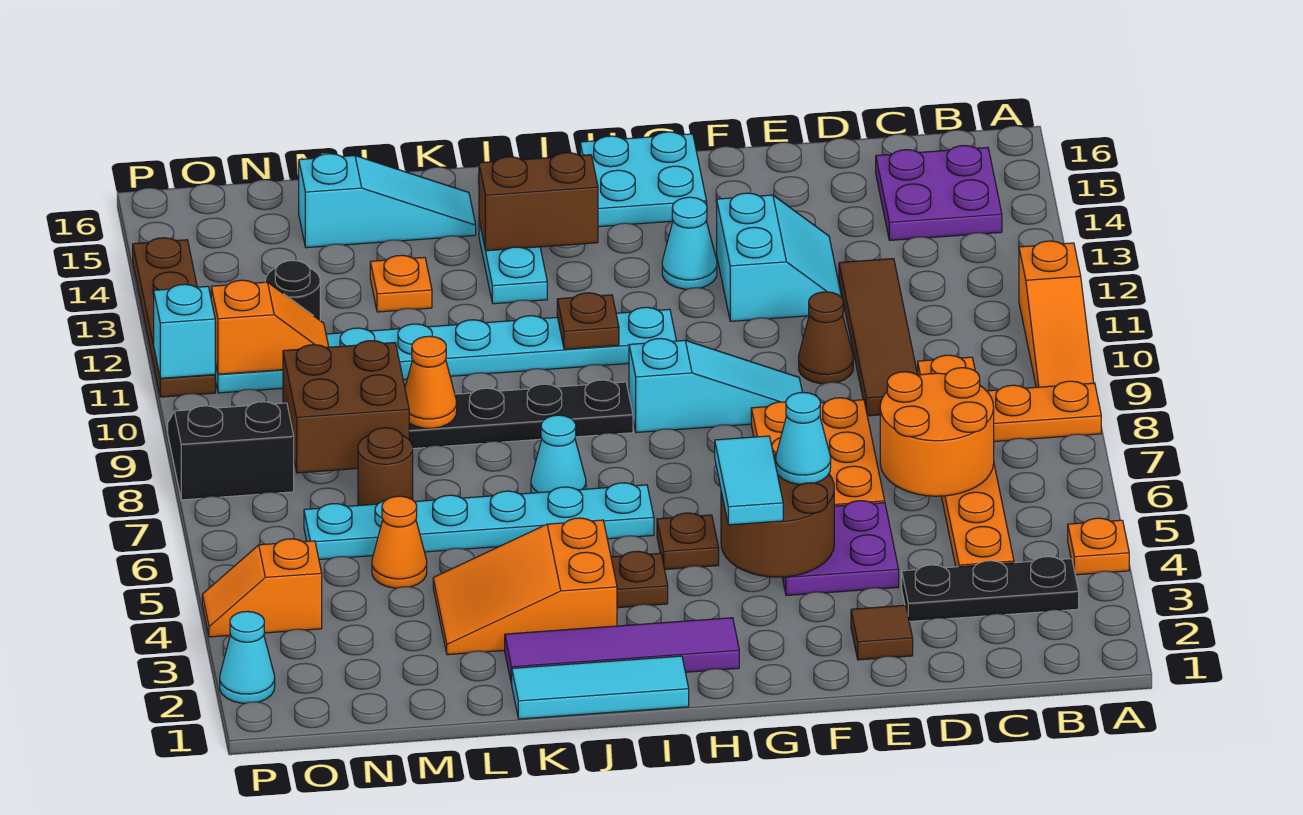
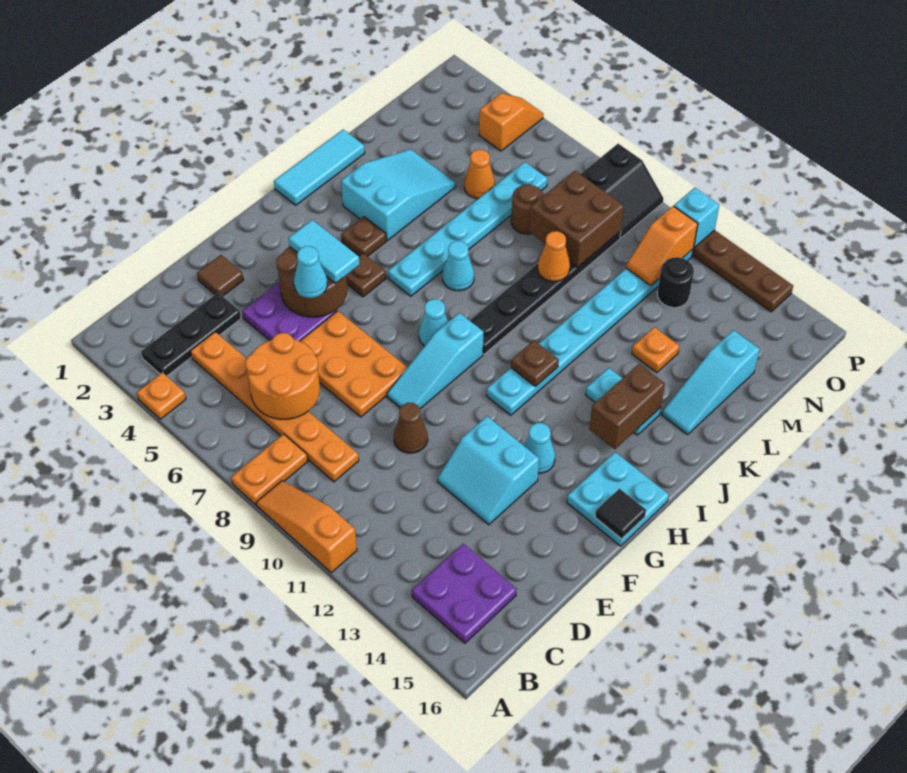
brown 1x4 tile [839,259,918,416] -> none
none -> black 1x1 tile [595,489,646,539]
purple 1x4 tile [505,618,739,684] -> none
orange 2x3 slope [433,518,617,655] -> cyan 2x3 slope [341,149,456,240]
cyan 1x1 cone [220,611,275,703] -> cyan 1x1 cone moved to [419,299,448,346]

